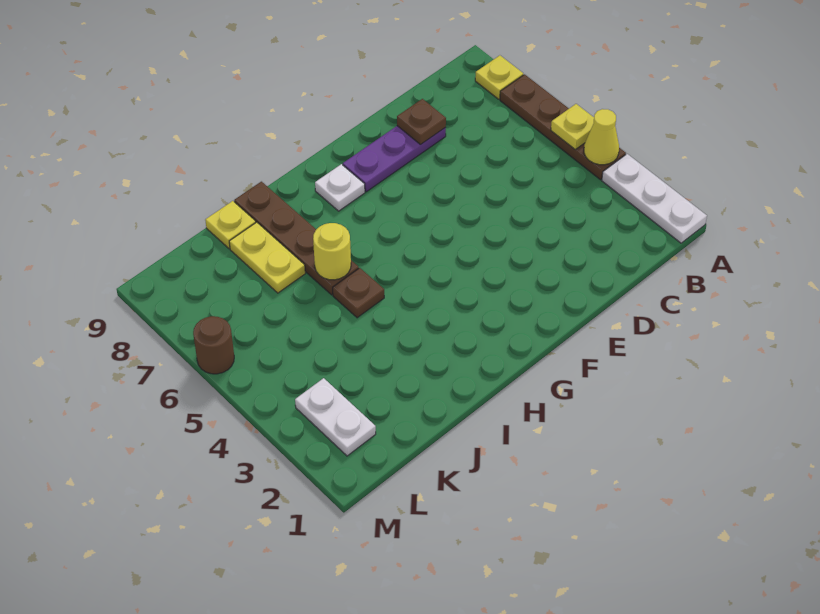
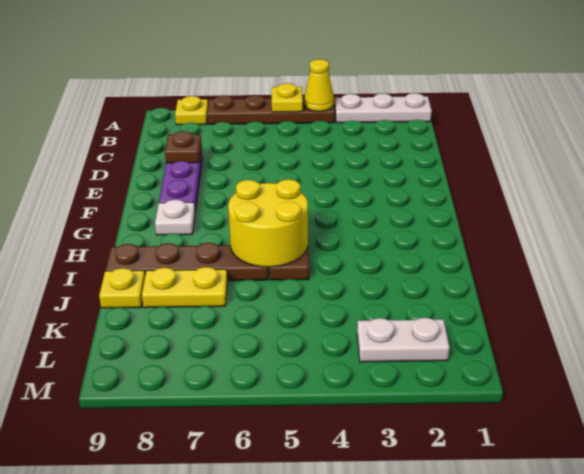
yellow 1x1 round brick [313,223,351,280] -> yellow 2x2 round brick [228,179,308,267]
brown 1x1 round brick [193,316,234,374] -> none

